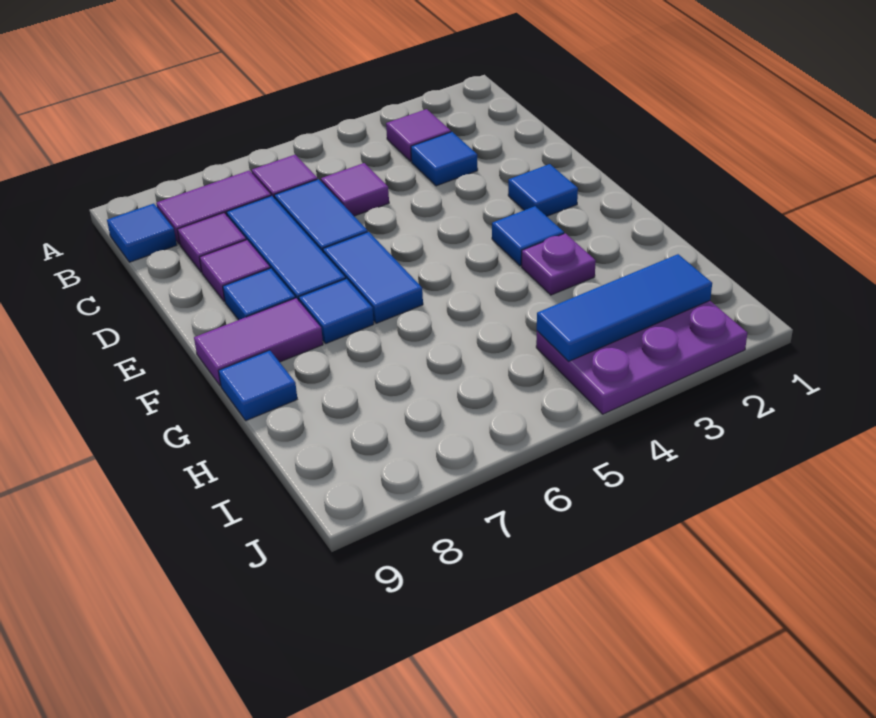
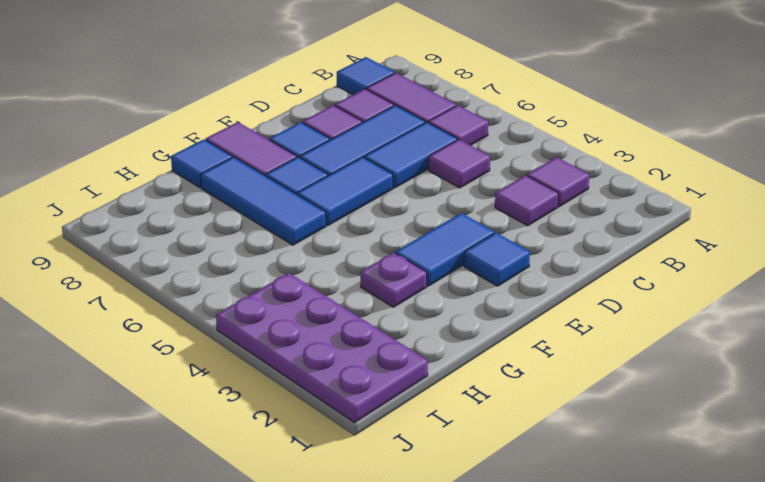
blue 1x1 tile [411,132,478,186] -> purple 1x1 tile [495,175,558,226]
blue 1x1 tile [492,206,564,266] -> blue 1x2 tile [395,213,494,286]
purple 2x3 plate [536,301,747,414] -> purple 2x4 plate [216,273,428,423]
blue 1x3 tile [537,254,712,361] -> blue 1x3 tile moved to [200,157,326,245]

